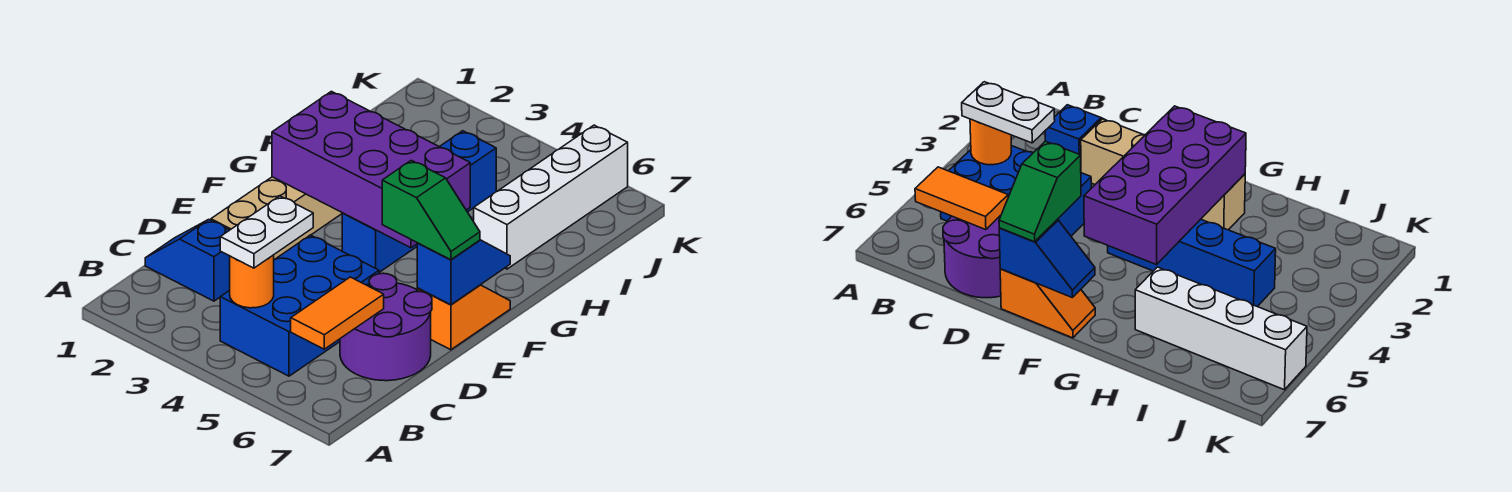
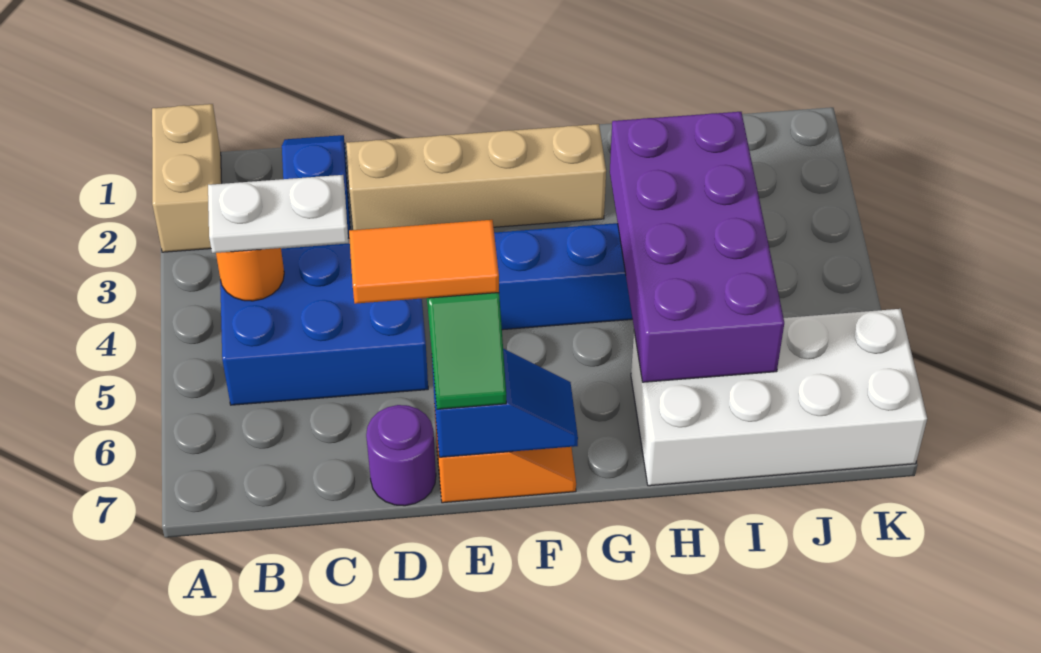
none -> tan 1x2 brick [152,104,222,252]
orange 1x2 tile [291,277,384,349] -> orange 1x2 tile moved to [349,220,499,304]
purple 2x2 round brick [340,273,432,381] -> purple 1x1 round brick [366,405,436,506]
purple 2x4 brick [272,91,470,248] -> purple 2x4 brick moved to [610,112,784,382]
white 1x4 brick [474,125,628,269] -> white 2x4 brick [631,309,927,486]

